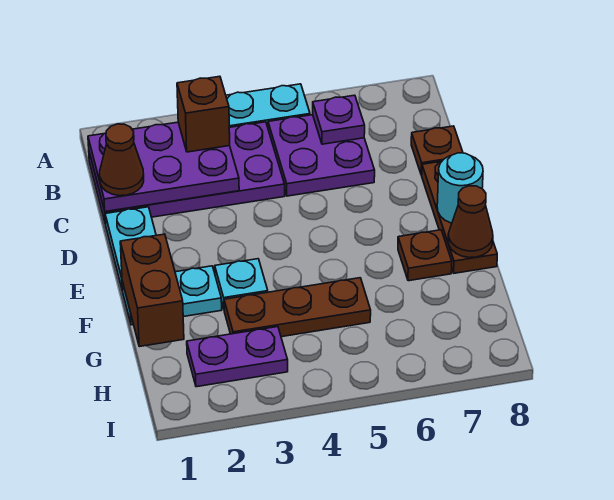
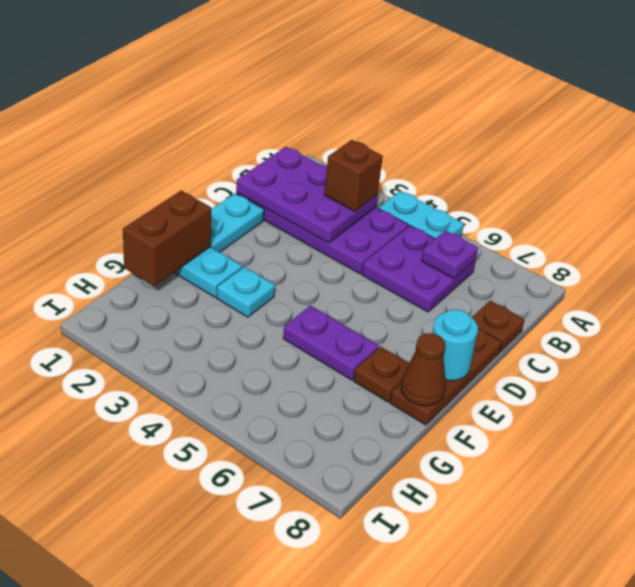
brown 1x1 cone [100,124,144,196] -> none
brown 1x3 plate [224,278,371,337] -> none
purple 1x2 plate [187,327,288,387] -> purple 1x2 plate moved to [283,305,379,380]

